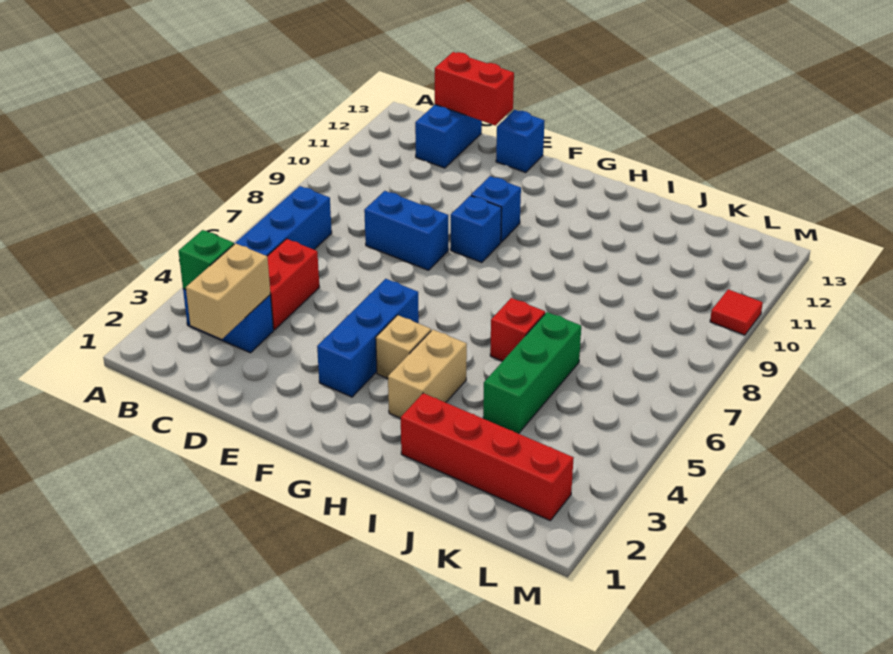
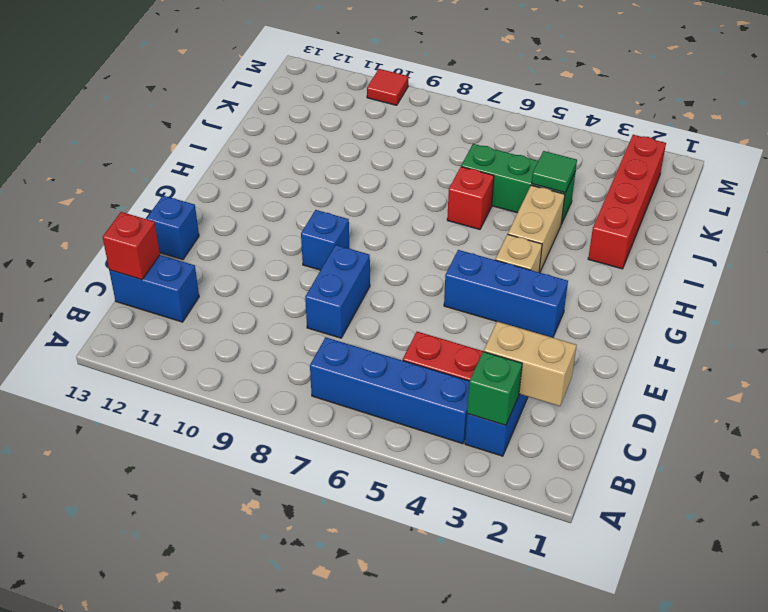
red 1x2 brick [435,52,514,125] -> red 1x1 brick [103,212,160,280]
blue 1x1 brick [471,176,521,242] -> none
tan 1x2 brick [388,330,467,418] -> tan 1x2 brick turned to [508,185,565,272]
none -> green 1x1 tile [532,151,577,193]

